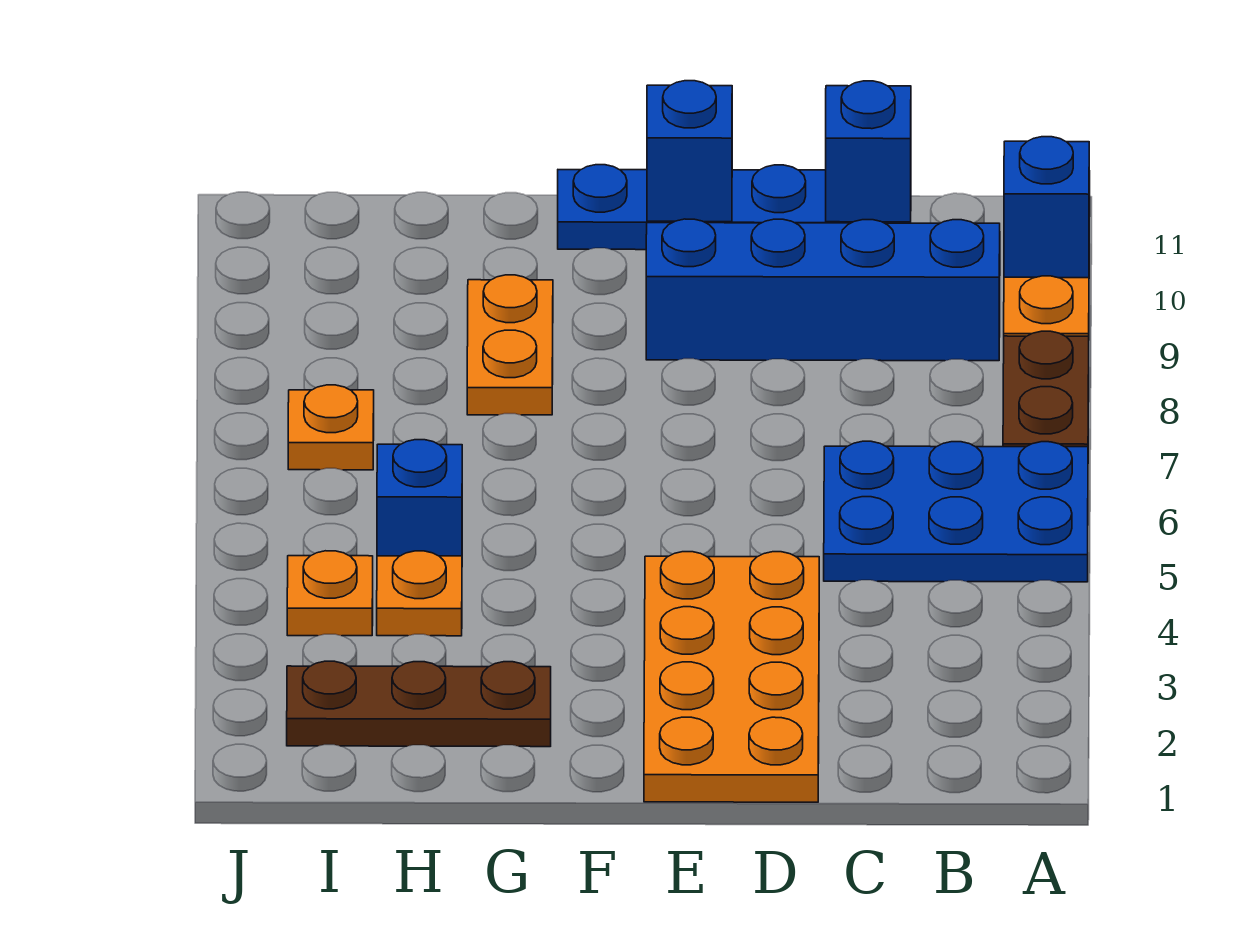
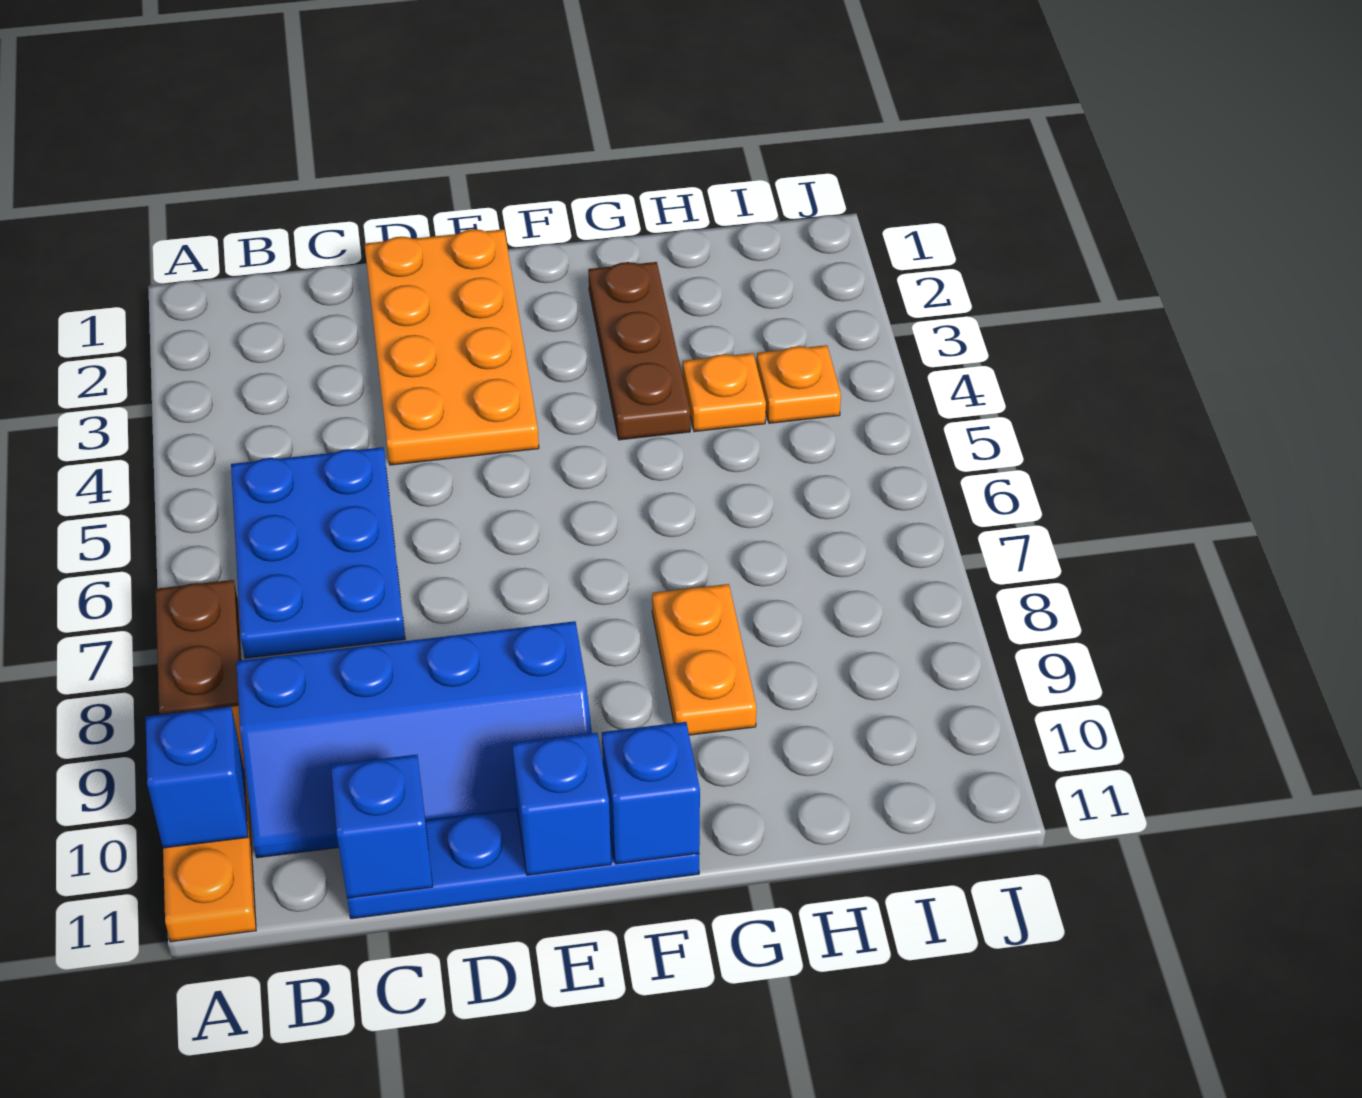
blue 2x3 plate [824,441,1088,582] -> blue 2x3 plate turned to [231,447,405,658]
brown 1x3 plate [287,661,551,747] -> brown 1x3 plate turned to [588,262,690,440]
blue 1x1 brick [377,440,462,556] -> blue 1x1 brick moved to [602,722,700,864]
orange 1x1 plate [288,385,374,470] -> none

